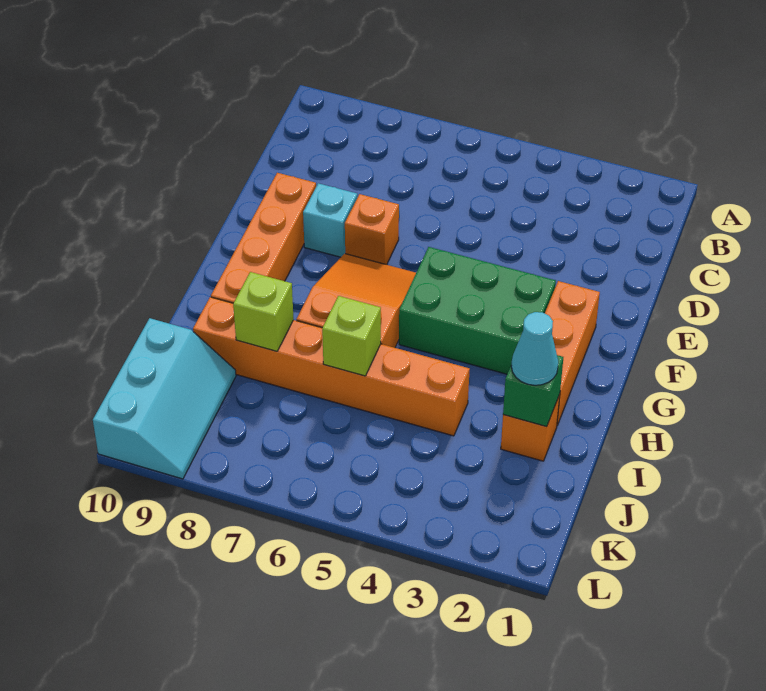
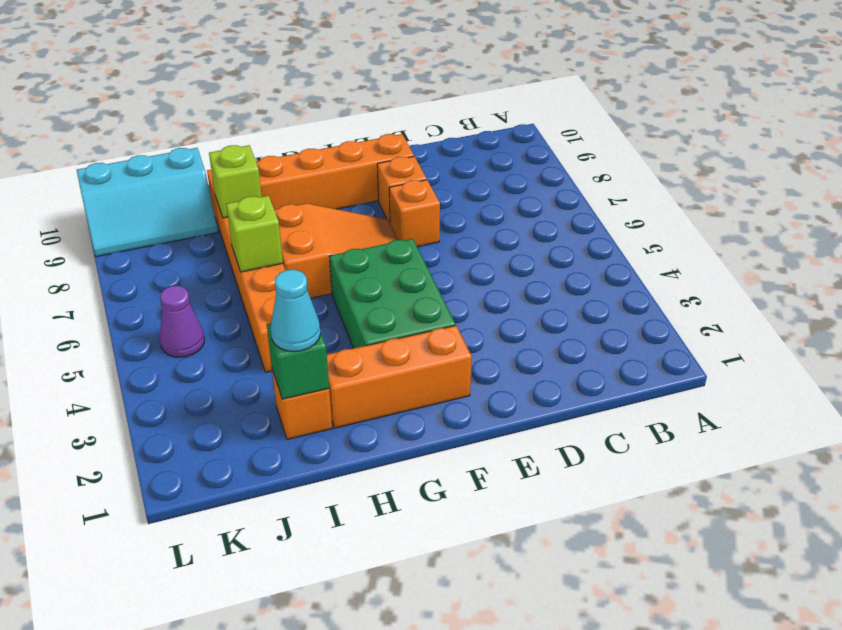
cyan 1x1 brick [303,183,357,257] -> orange 1x1 brick [377,156,427,222]
none -> purple 1x1 cone [160,286,204,357]

